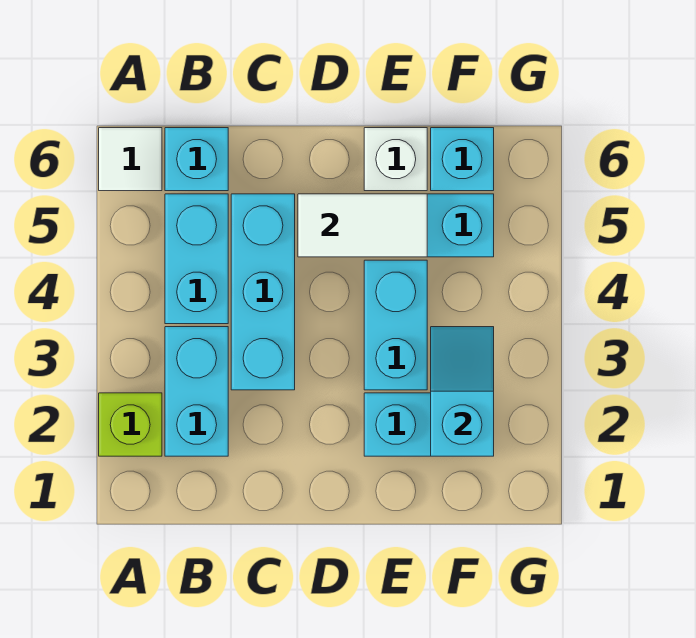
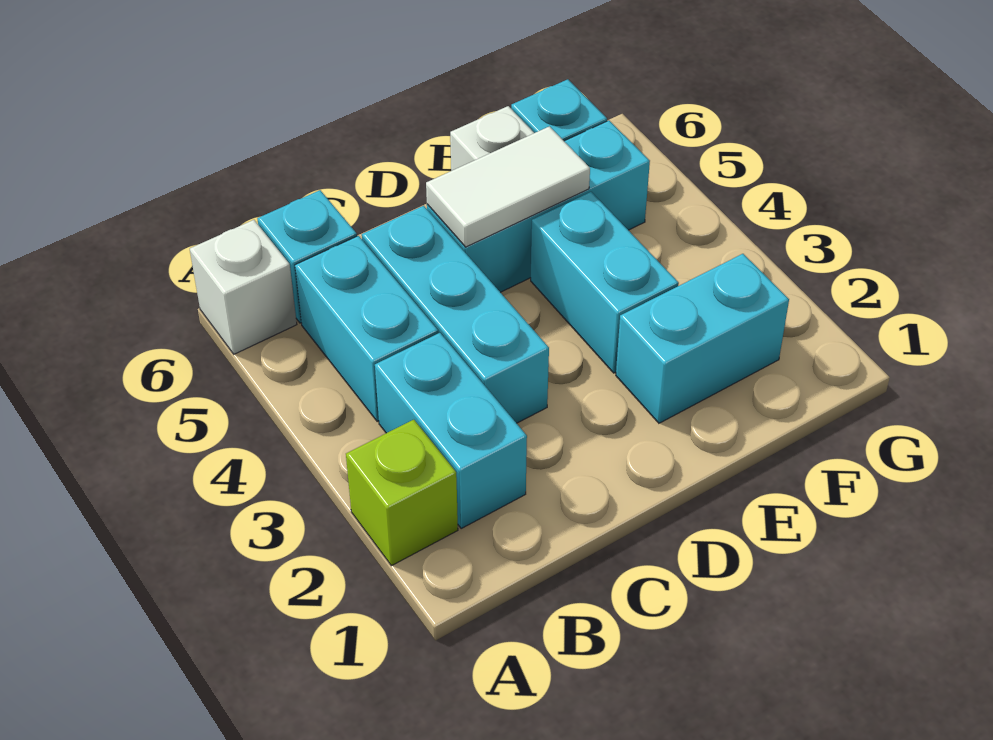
white 1x1 tile [99,128,162,191] -> white 1x1 brick [190,220,297,354]
cyan 1x2 slope [431,327,494,456] -> none

